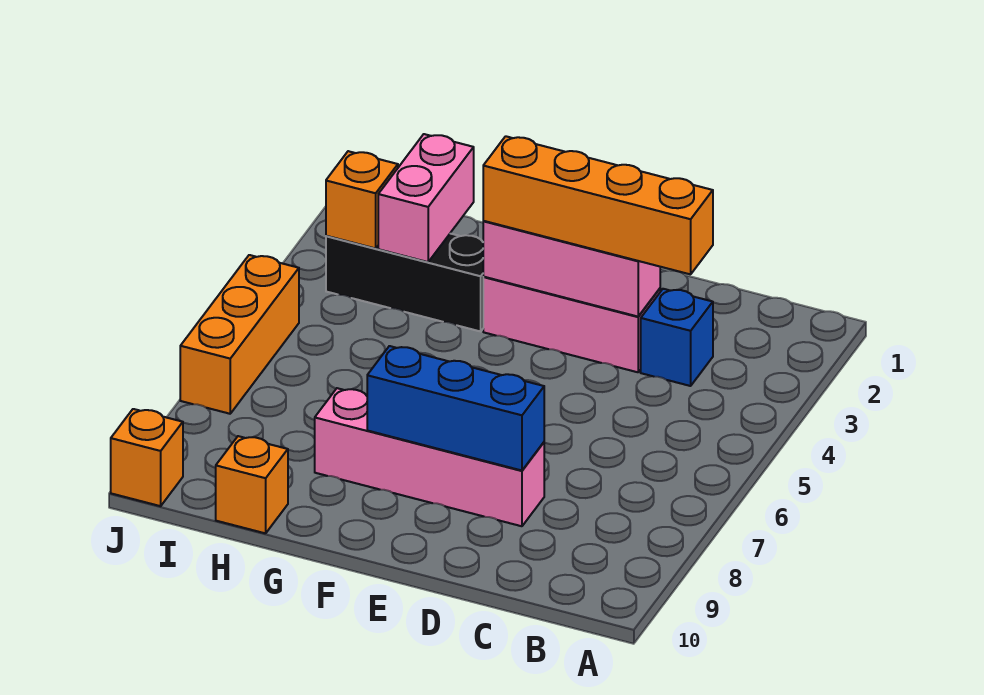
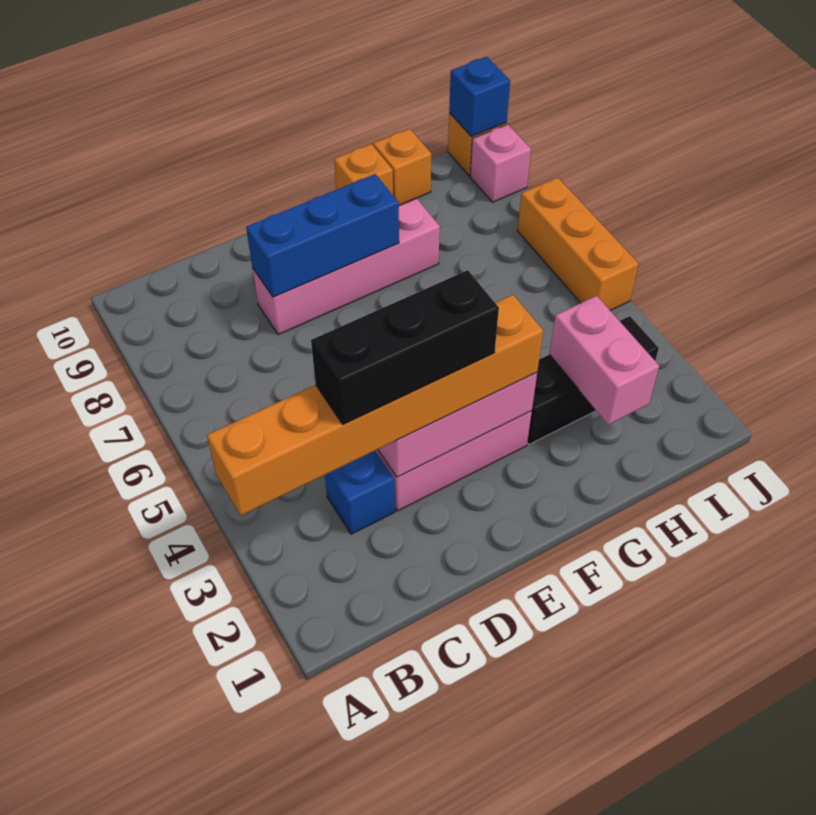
orange 1x4 brick [483,136,713,274] -> orange 1x6 brick [207,295,543,516]
none -> black 1x3 brick [311,270,499,424]
orange 1x1 brick [326,151,398,248] -> orange 1x1 brick moved to [334,144,393,195]
none -> pink 1x1 brick [470,124,531,202]
none -> blue 1x1 brick [449,57,510,137]

